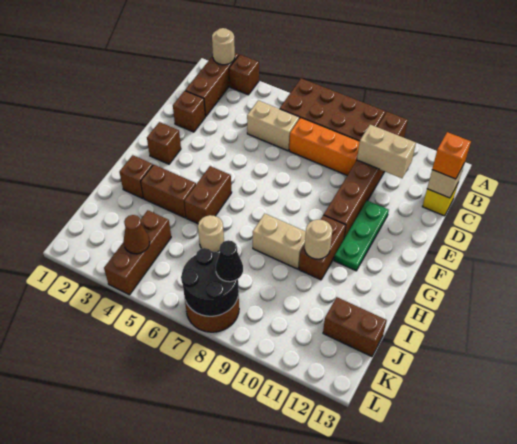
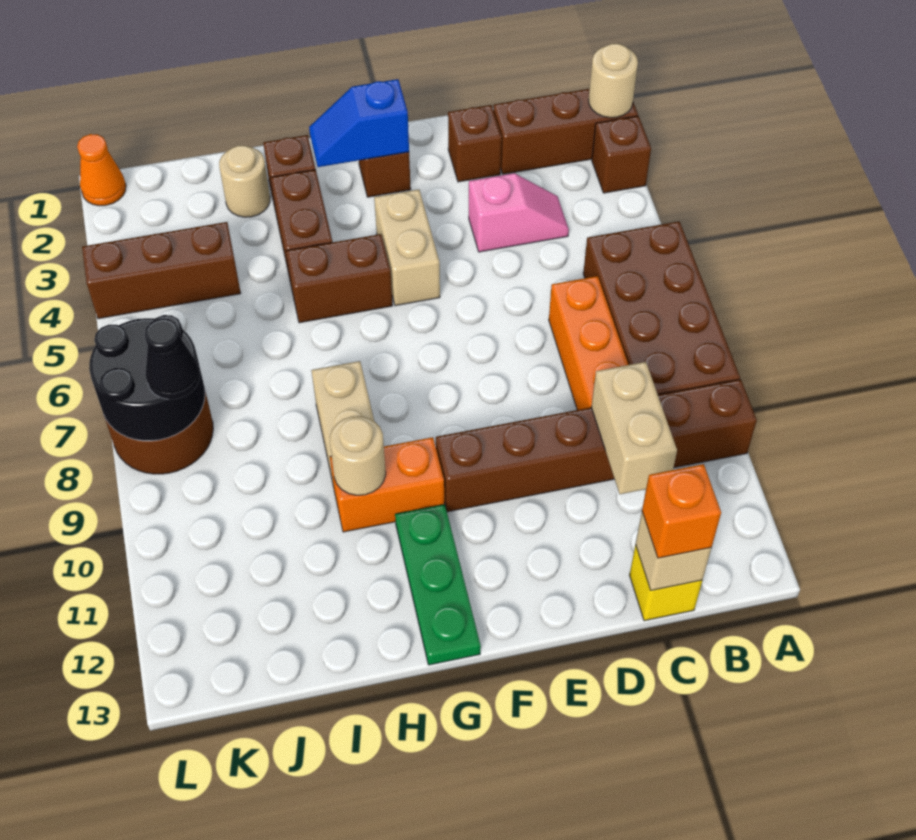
none -> pink 1x2 slope [469,173,569,252]
tan 1x2 brick [247,100,300,151] -> tan 1x2 brick moved to [374,189,440,306]
green 1x3 plate [334,201,389,271] -> green 1x3 plate turned to [395,504,481,665]
none -> blue 1x2 slope [309,79,409,167]
brown 1x2 brick [299,215,346,280] -> orange 1x2 brick [330,437,444,532]
tan 1x1 round brick [198,215,224,252] -> tan 1x1 round brick moved to [219,145,270,217]
brown 1x2 brick [323,297,387,357] -> none
brown 1x1 cone [123,215,150,254] -> none
none -> orange 1x1 cone [77,134,126,206]

